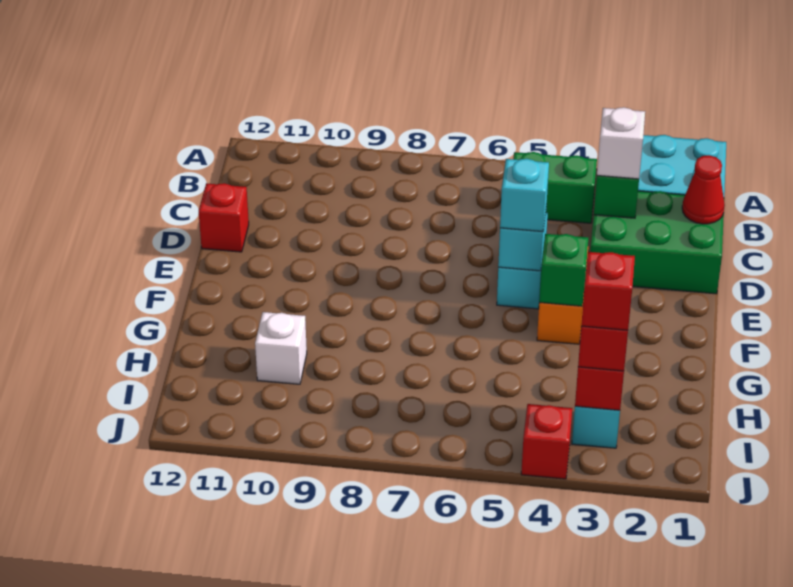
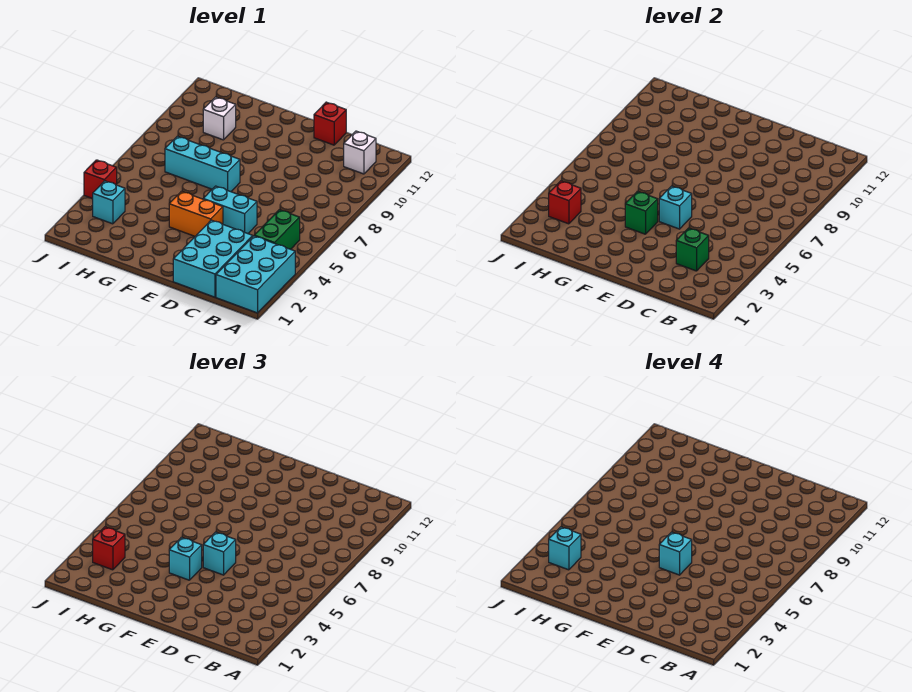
green 2x3 brick [590,191,724,294] -> cyan 2x3 brick [173,220,253,297]
red 1x1 cone [682,155,725,224] -> none
white 1x1 brick [597,107,645,179] -> white 1x1 brick moved to [344,131,376,174]
none -> cyan 1x1 brick [659,532,692,575]
none -> cyan 1x1 brick [169,537,202,580]
none -> cyan 1x3 brick [165,136,240,192]
red 1x1 brick [581,252,635,330] -> cyan 1x1 brick [549,527,581,570]

